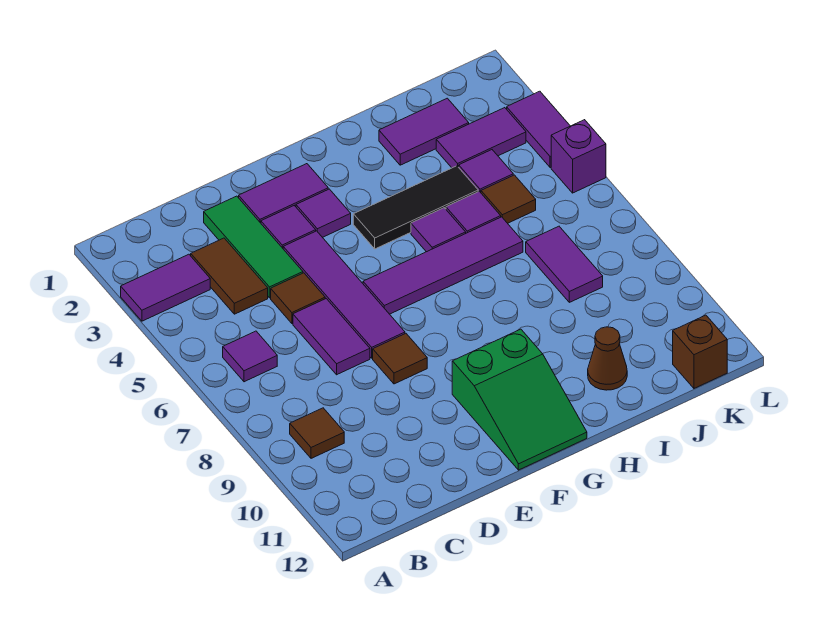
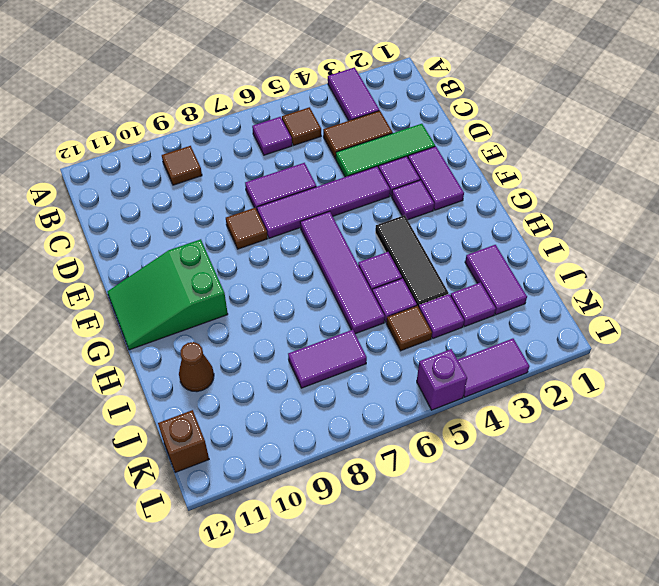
brown 1x1 tile [271,273,325,323] -> brown 1x1 tile moved to [282,107,321,145]
purple 1x2 tile [436,108,526,168] -> purple 1x1 tile [450,282,496,326]

